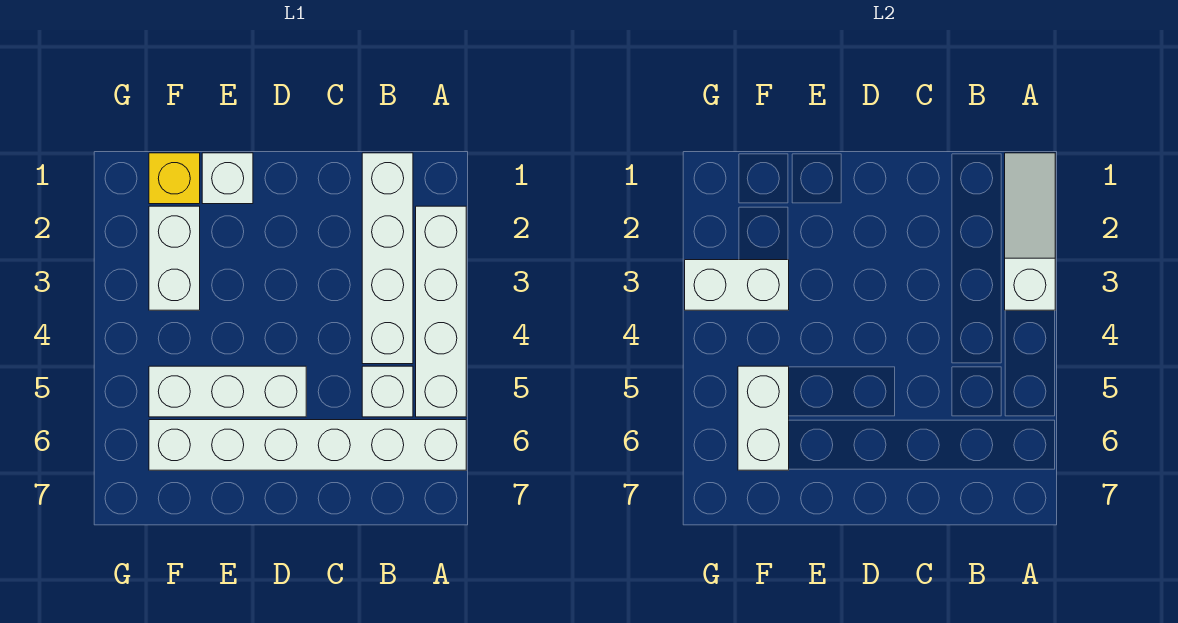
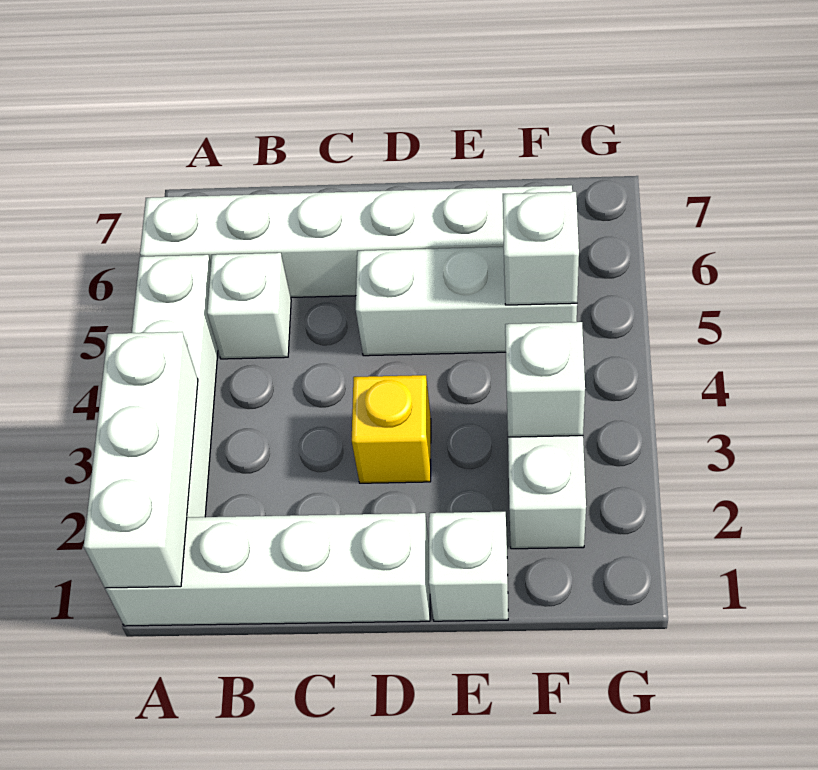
white 1x3 slope [1005,153,1055,310] -> white 1x3 brick [84,332,198,588]
white 1x4 brick [362,153,413,364] -> white 1x4 brick turned to [105,513,430,626]
yellow 1x1 brick [149,153,200,204] -> yellow 1x1 brick moved to [352,375,431,483]
white 1x2 brick [685,260,789,310] -> white 1x1 brick [505,322,585,437]
white 1x2 brick [738,366,789,470] -> white 1x1 brick [503,192,579,305]

